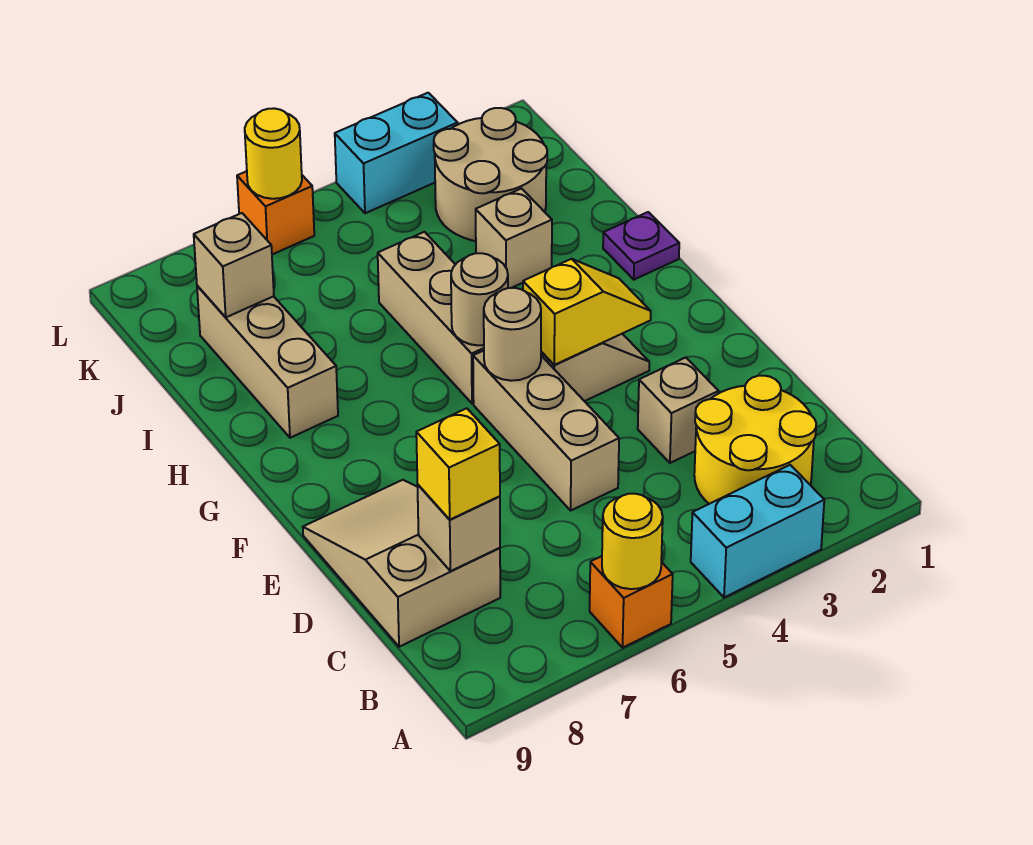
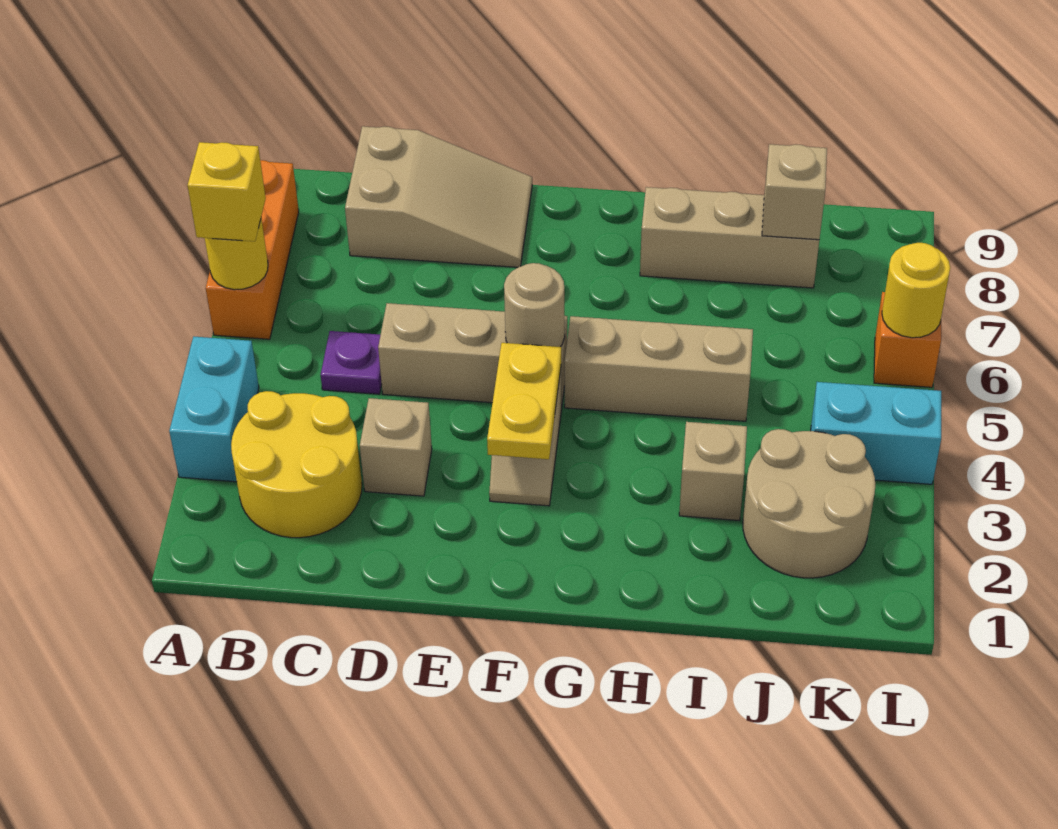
orange 1x1 brick [590,556,673,648] -> orange 1x3 brick [206,160,299,339]
tan 1x1 brick [417,485,500,571] -> none
yellow 1x1 brick [416,408,500,520] -> yellow 1x1 brick moved to [187,142,266,241]
yellow 1x2 slope [523,259,651,365] -> yellow 1x2 plate [487,343,561,459]
tan 1x1 round brick [451,253,508,345] -> none
purple 1x1 plate [603,212,679,280] -> purple 1x1 plate moved to [321,331,382,394]
cyan 1x2 brick [335,93,458,213] -> cyan 1x2 brick turned to [811,382,941,484]

